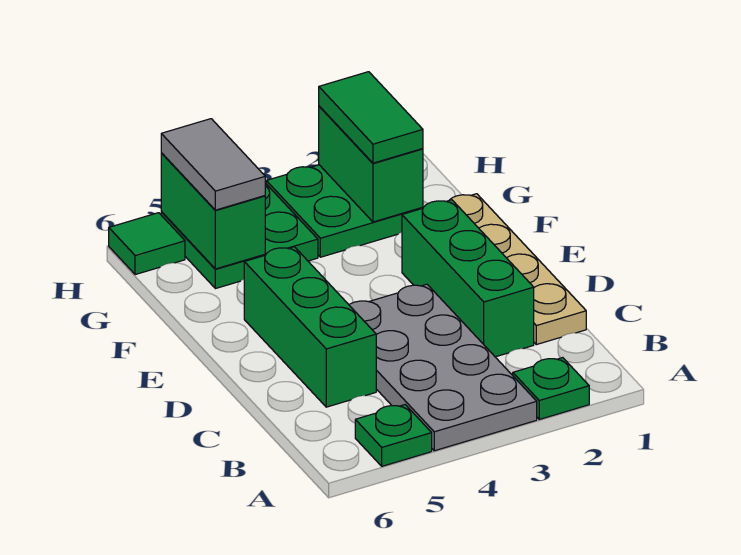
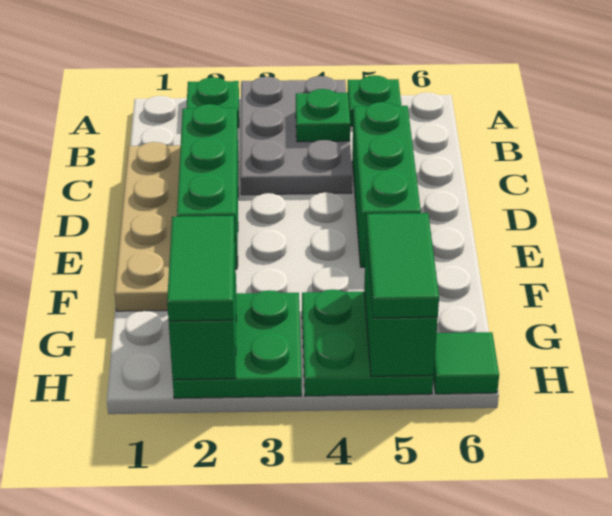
grey 2x4 plate [349,284,537,451] -> grey 2x3 plate [240,76,352,195]
none -> green 1x1 plate [296,89,350,142]
grey 1x2 tile [161,119,265,210] -> green 1x2 tile [366,213,439,318]

